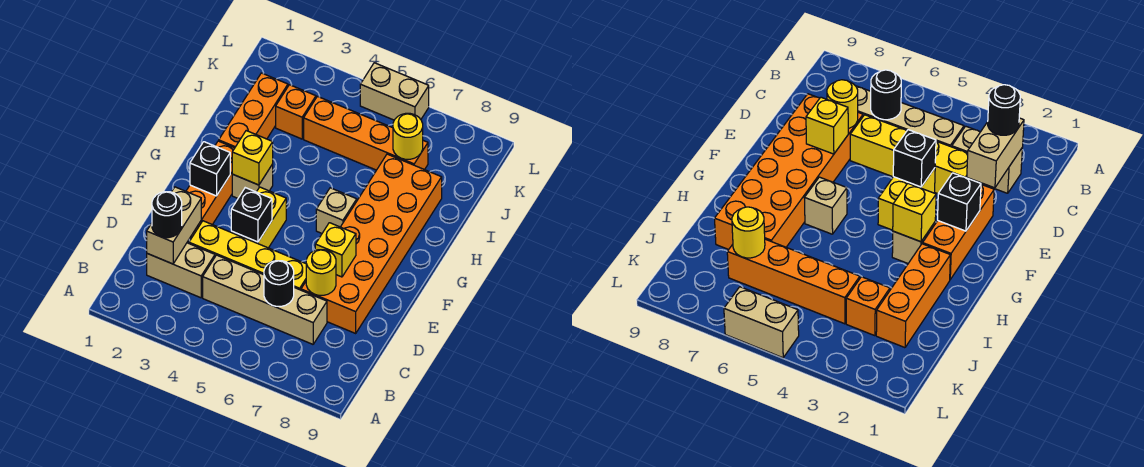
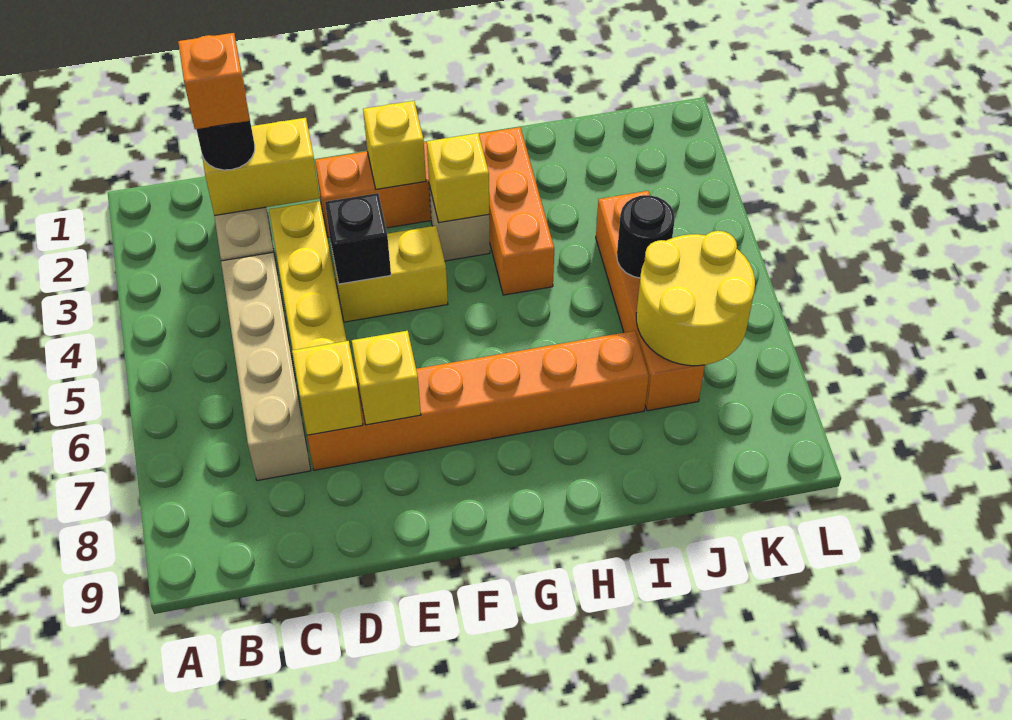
tan 1x2 brick [147,187,201,264] -> yellow 1x2 brick [202,118,319,216]
black 1x1 round brick [264,261,294,306] -> black 1x1 round brick moved to [617,195,675,278]
orange 2x6 brick [301,154,442,333] -> orange 1x6 brick [307,331,649,470]
yellow 1x1 round brick [306,250,336,295] -> yellow 1x1 brick [292,341,363,435]
black 1x1 brick [190,142,230,196] -> yellow 1x1 brick [363,101,426,189]
tan 1x1 brick [316,188,357,233] -> none
orange 1x3 brick [219,73,288,148] -> orange 1x3 brick turned to [479,127,554,295]
orange 1x1 brick [276,85,316,139] -> orange 1x1 brick moved to [178,33,250,129]
yellow 1x1 round brick [393,113,423,159] -> yellow 2x2 round brick [636,231,755,366]
tan 1x2 brick [360,63,429,120] -> none

